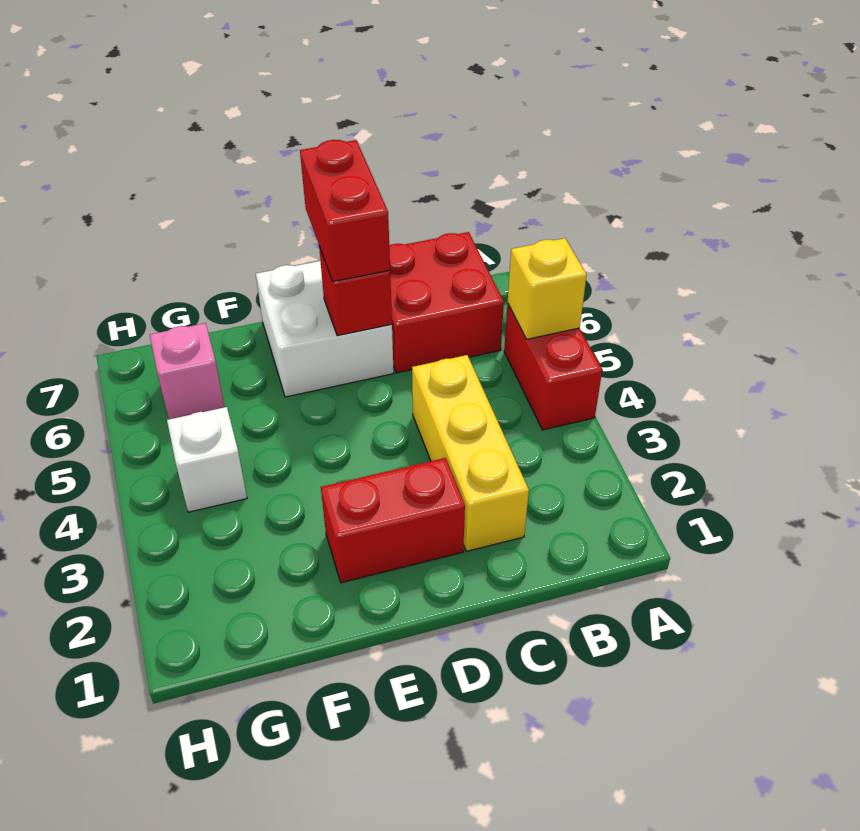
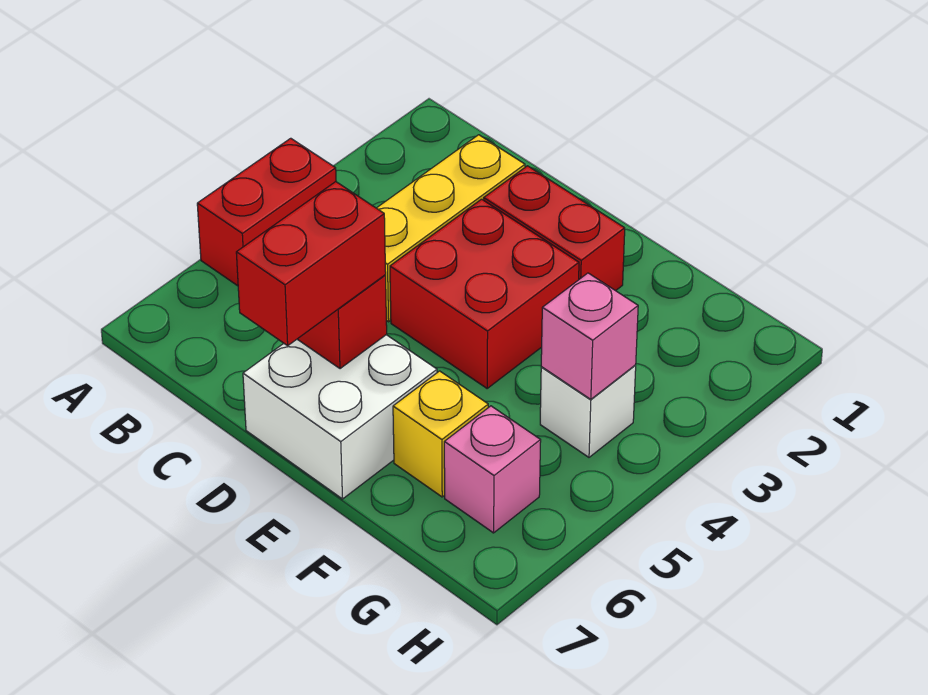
yellow 1x1 brick [508,238,587,339] -> yellow 1x1 brick moved to [393,371,488,497]
red 2x2 brick [389,232,504,373] -> red 2x2 brick moved to [390,199,579,388]
none -> pink 1x1 brick [541,273,638,399]

